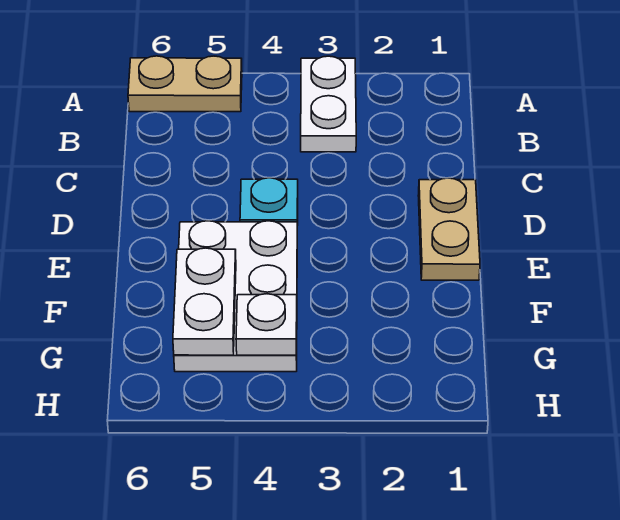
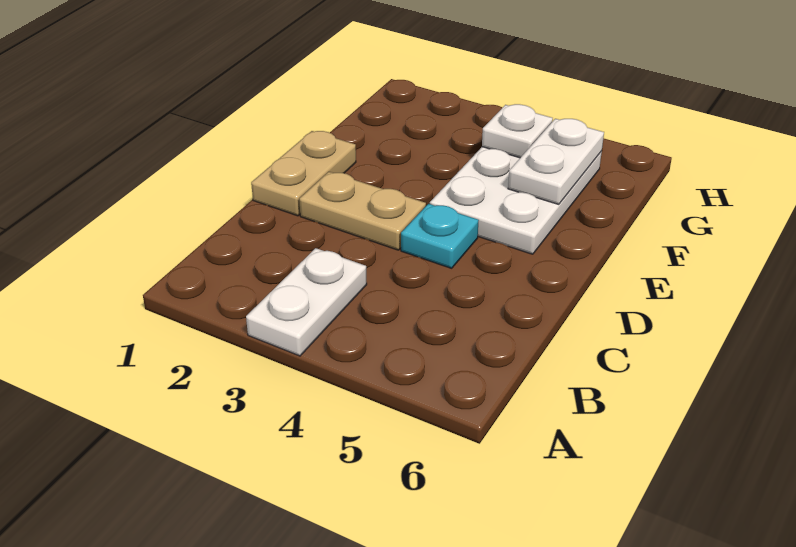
tan 1x2 plate [128,56,242,112] -> tan 1x2 plate moved to [299,172,426,250]

